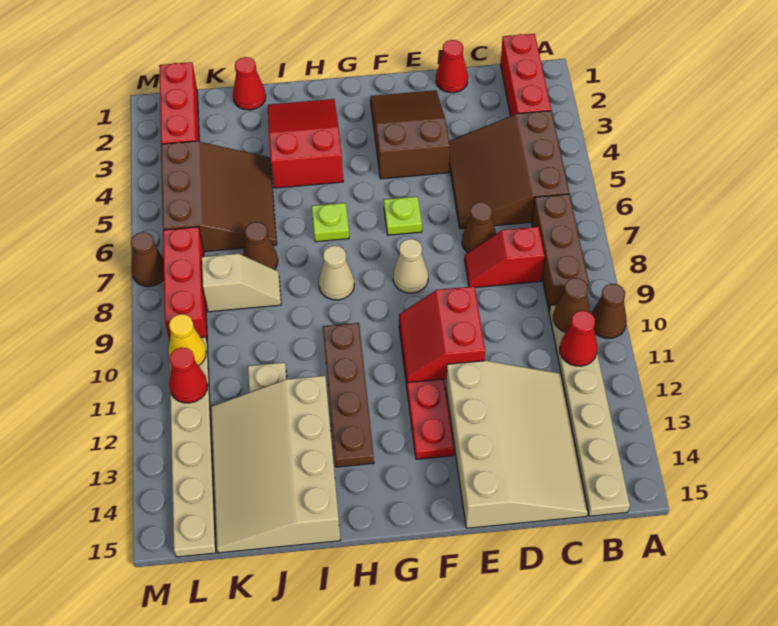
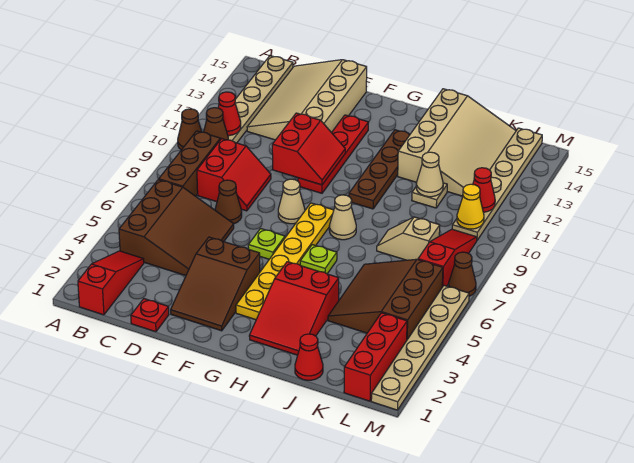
red 1x3 brick [501,34,551,116] -> red 1x3 slope [78,251,144,315]
red 1x2 slope [465,227,544,287] -> red 2x2 slope [197,139,271,211]
red 1x1 cone [436,40,468,93] -> red 1x1 plate [131,299,169,332]
none -> yellow 1x6 plate [236,203,334,320]
brown 1x1 cone [243,222,278,270] -> none
none -> tan 1x1 cone [416,152,443,197]
red 1x3 brick [163,227,207,340] -> red 1x3 slope [418,229,477,287]
none -> tan 1x6 plate [371,285,469,410]

